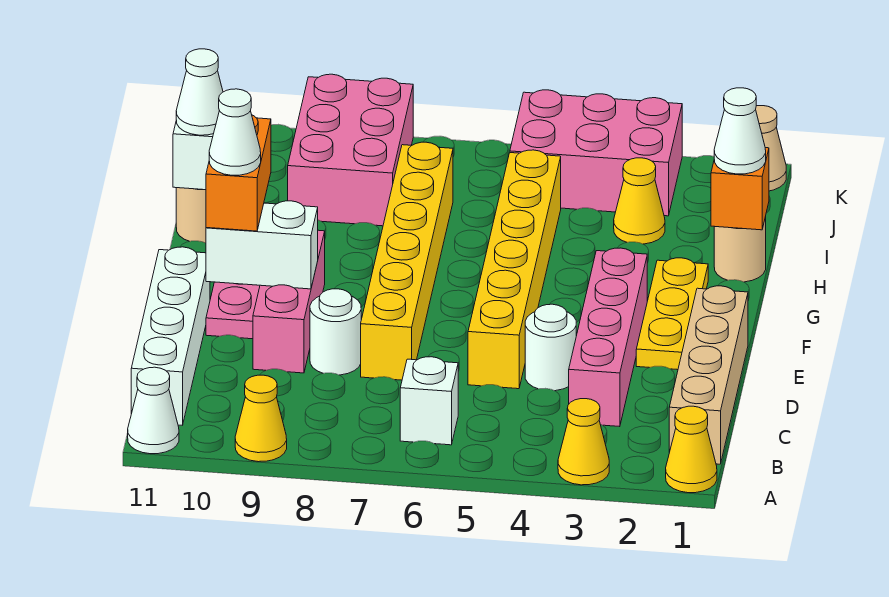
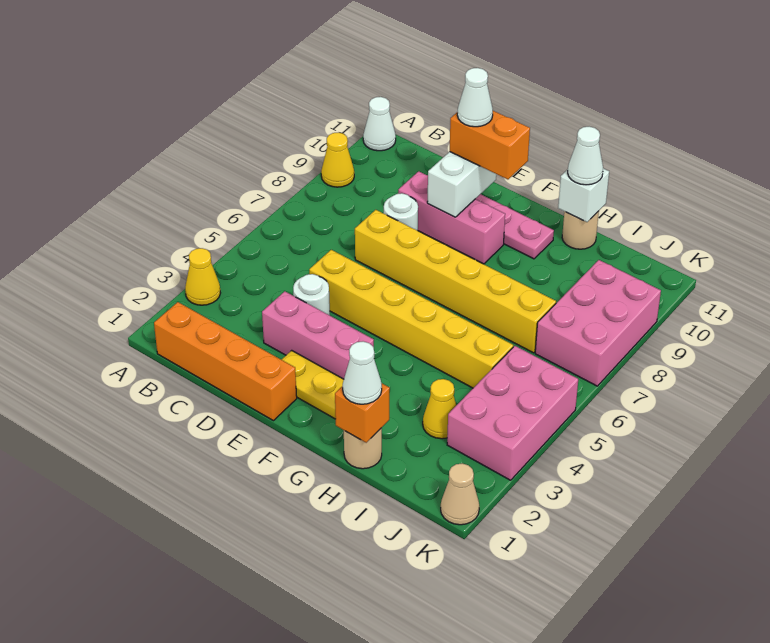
yellow 1x1 cone [666,406,717,493] -> none
tan 1x4 brick [669,286,748,464] -> orange 1x4 brick [154,302,297,421]
white 1x1 brick [400,357,458,445] -> none
white 1x4 brick [131,247,210,425] -> none
pink 1x4 brick [569,248,647,427] -> pink 1x3 brick [262,291,374,379]
pink 2x3 brick [288,74,413,226] -> pink 2x3 brick turned to [535,260,661,386]

